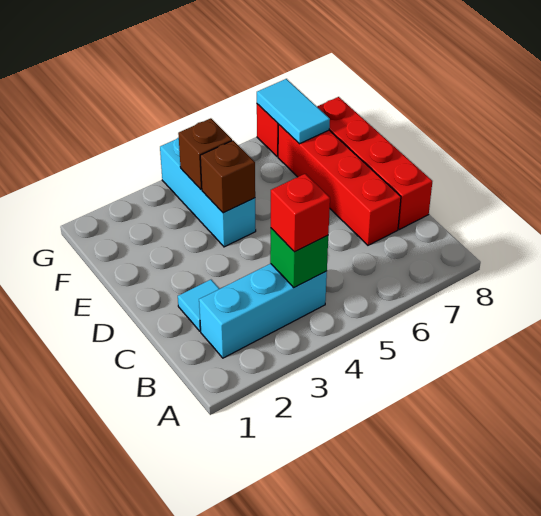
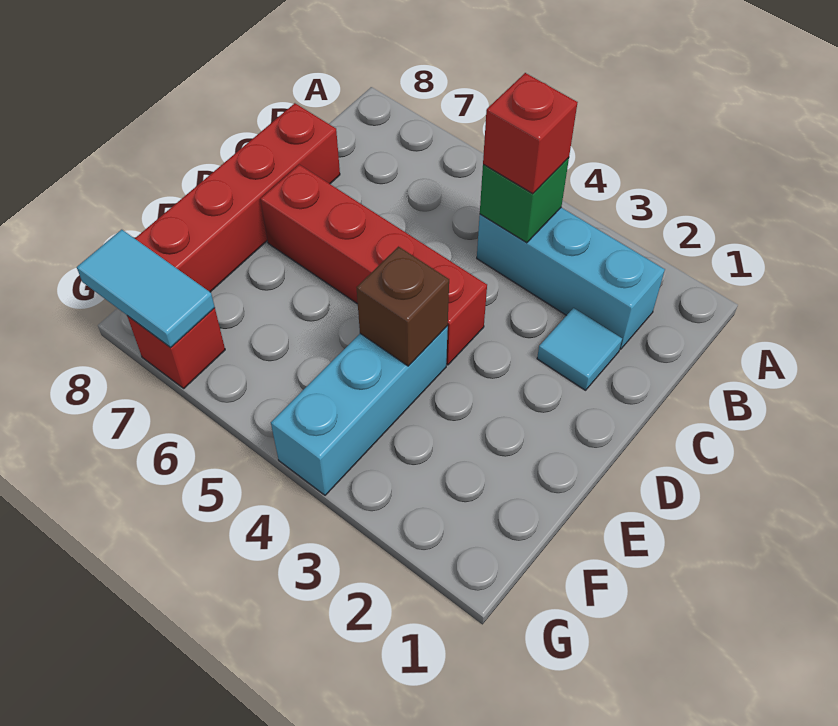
red 1x4 brick [278,124,401,245] -> red 1x4 brick turned to [260,165,487,365]
brown 1x1 brick [178,118,232,189] -> none
cyan 1x2 tile [257,79,330,144] -> cyan 1x2 tile turned to [77,230,215,348]

